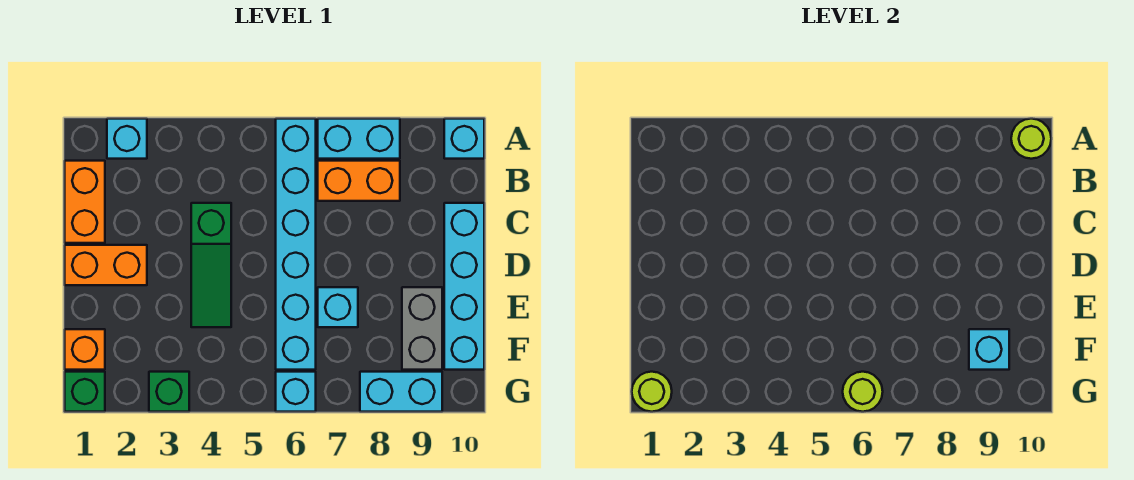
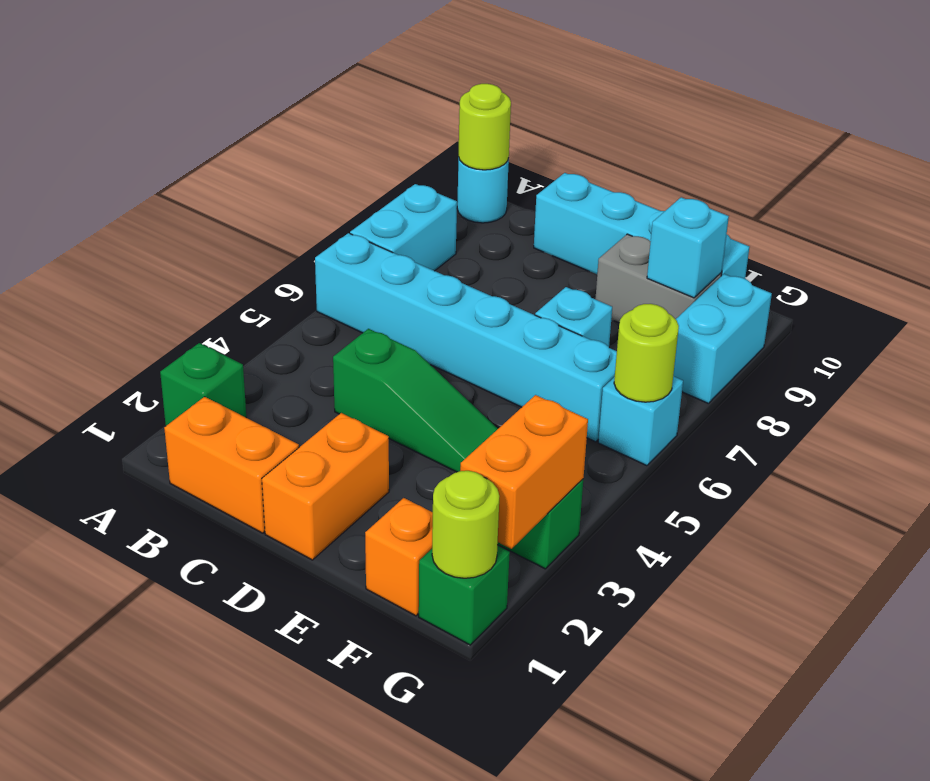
cyan 1x1 brick [107,119,147,159] -> green 1x1 brick [160,343,246,426]
cyan 1x1 brick [444,119,484,159] -> cyan 1x1 round brick [457,157,509,223]
orange 1x2 brick [318,161,400,201] -> orange 1x2 brick moved to [460,395,588,549]

